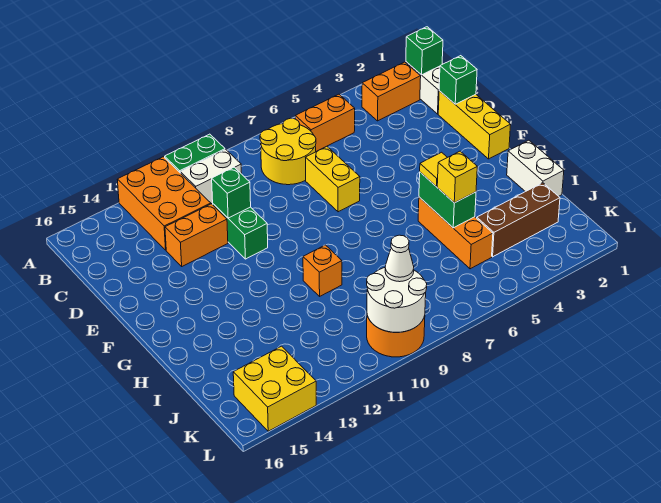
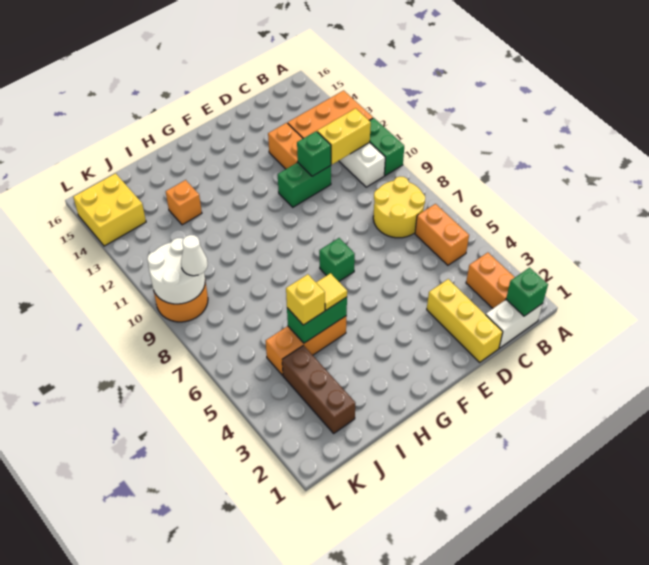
yellow 1x3 brick [438,91,511,159] -> yellow 1x3 brick turned to [427,279,503,362]
green 1x1 brick [439,56,477,104] -> green 1x1 brick moved to [319,238,355,281]
yellow 1x2 brick [305,146,360,212] -> yellow 1x2 brick moved to [317,108,371,164]
white 1x2 brick [507,140,564,196] -> none
orange 1x1 brick [303,245,342,296] -> orange 1x1 brick moved to [166,180,202,225]

